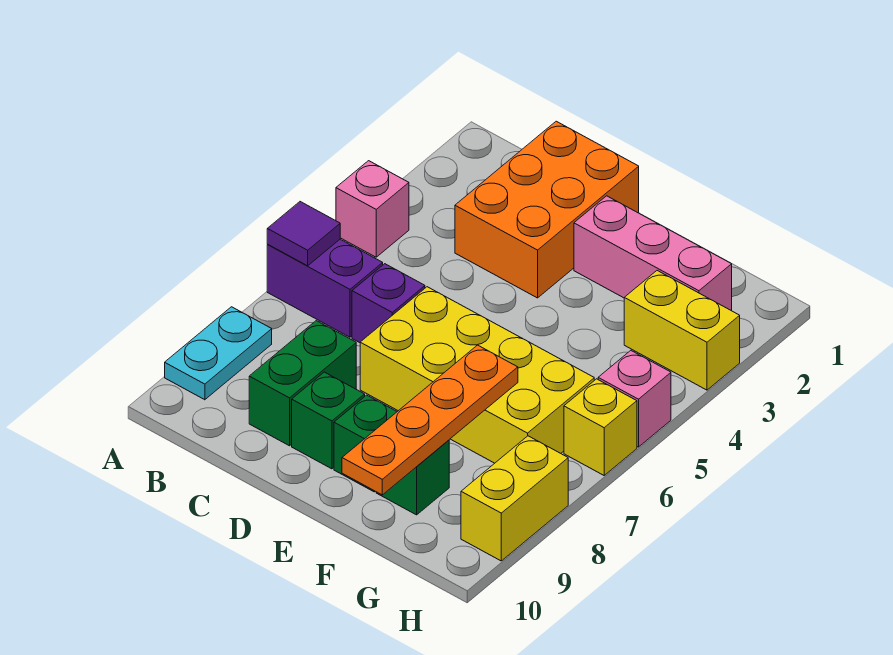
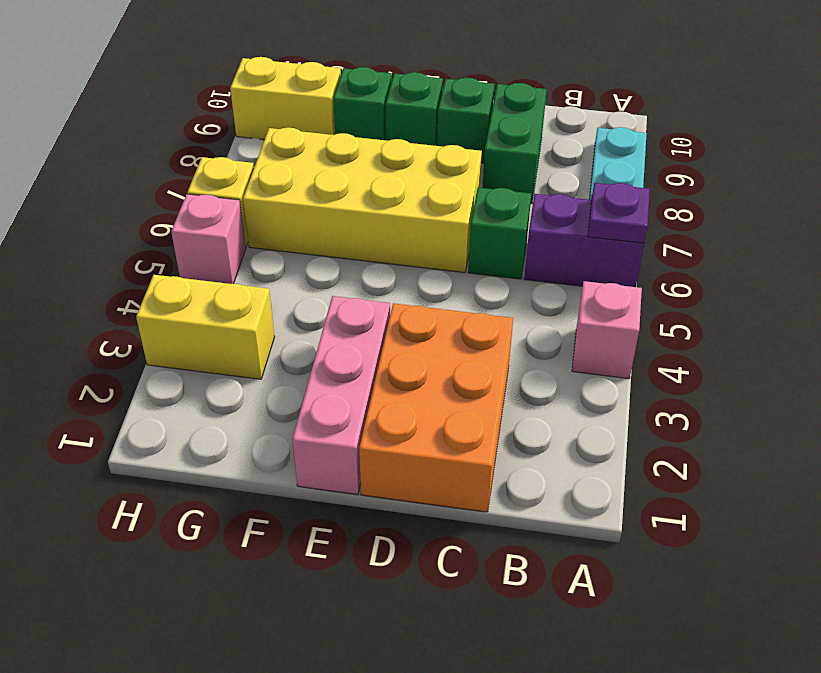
purple 1x1 tile [267,202,340,266] -> purple 1x1 plate [588,183,650,243]
purple 1x1 brick [352,264,425,343] -> green 1x1 brick [468,188,531,279]
pink 1x3 brick [574,196,732,311] -> pink 1x3 brick turned to [292,296,390,495]
orange 1x4 plate [342,345,518,495] -> none
yellow 1x2 brick [461,436,568,561] -> yellow 1x2 brick turned to [230,57,341,140]

